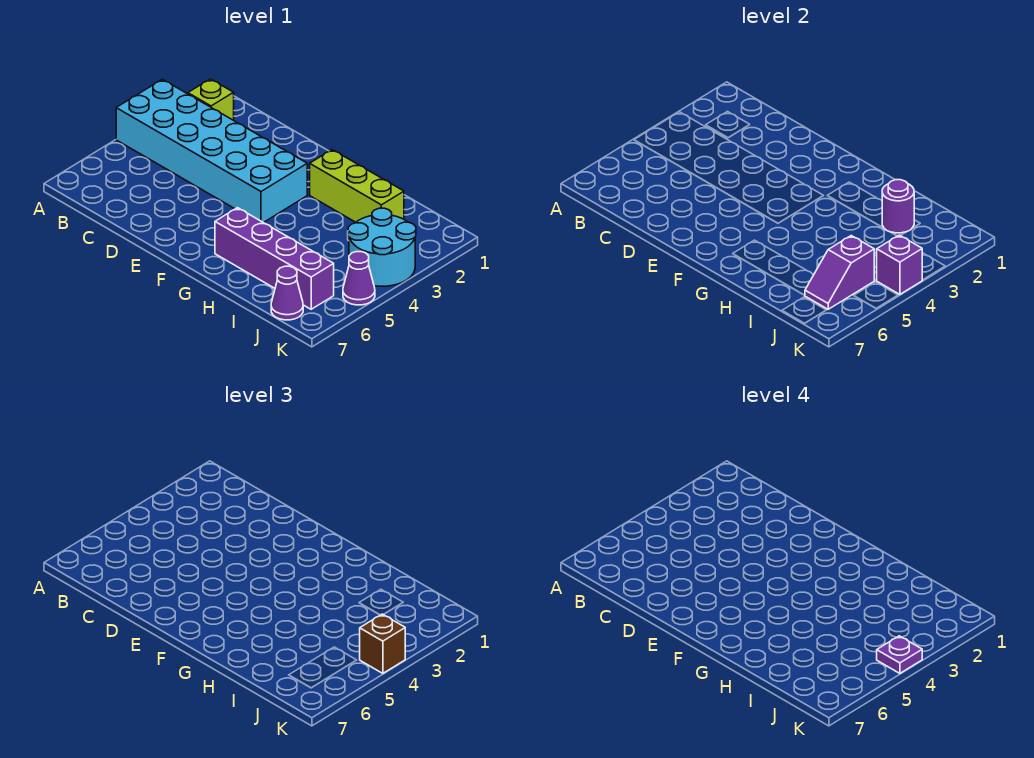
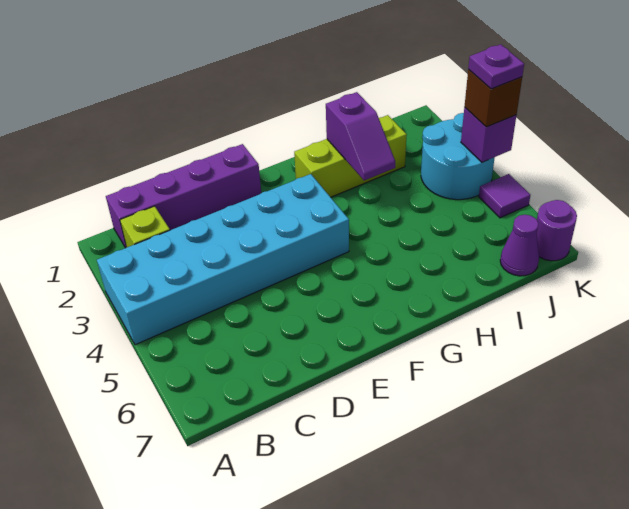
purple 1x4 brick [215,208,334,309] -> purple 1x4 brick moved to [106,144,261,248]
purple 1x1 round brick [882,180,914,233] -> purple 1x1 round brick moved to [537,200,577,261]
purple 1x2 slope [805,236,874,309] -> purple 1x2 slope moved to [326,92,395,180]
purple 1x1 cone [343,252,375,305] -> purple 1x1 tile [479,174,530,218]

